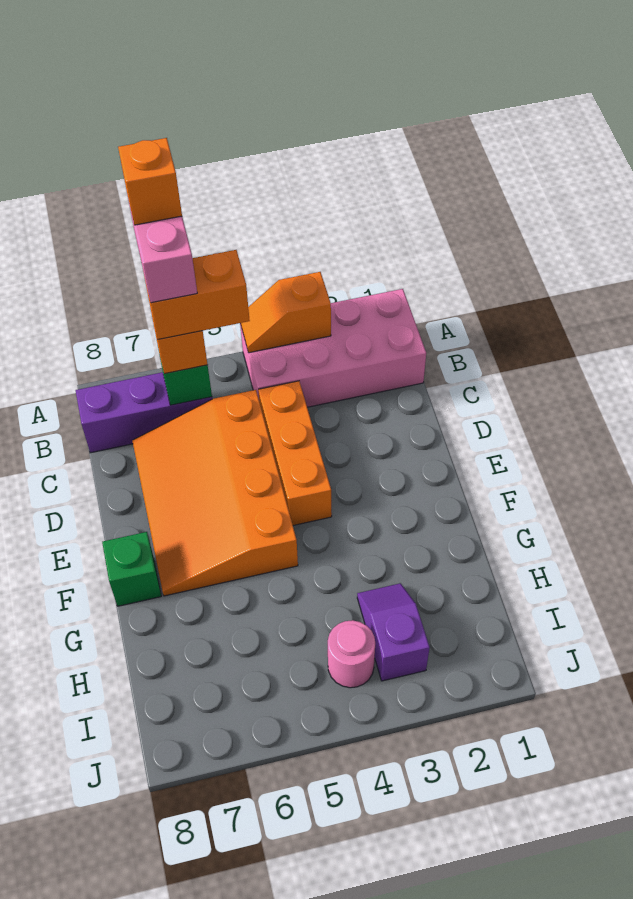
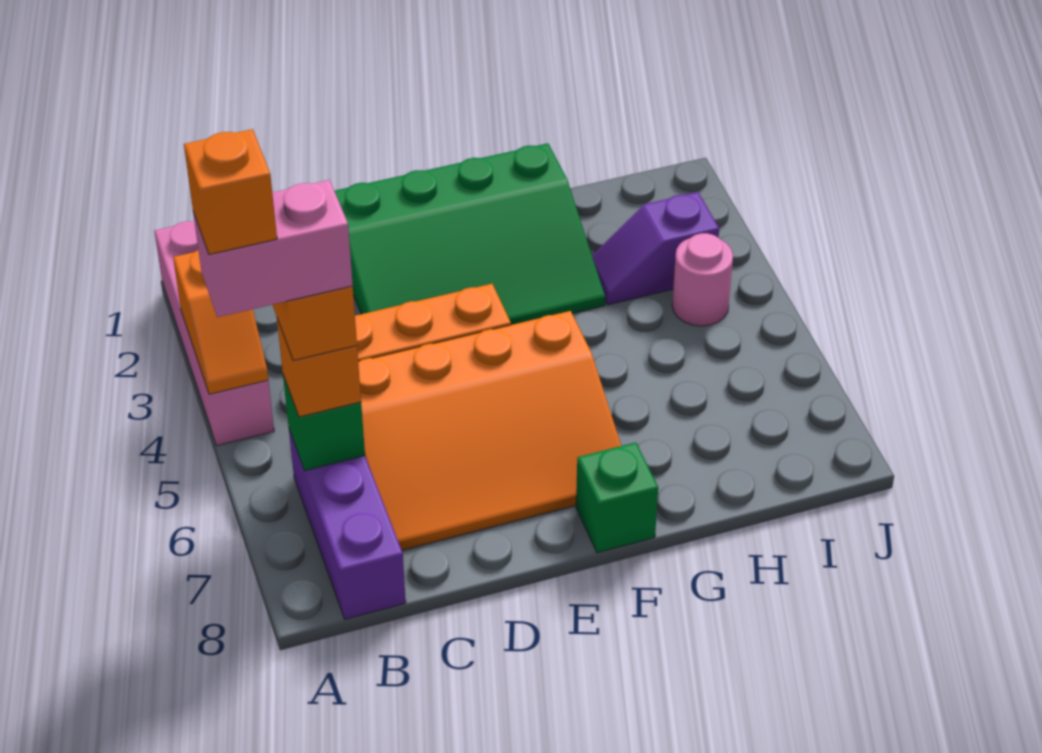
pink 2x4 brick [240,289,426,407] -> pink 1x4 brick [154,221,274,445]
none -> green 3x4 slope [335,143,605,325]

